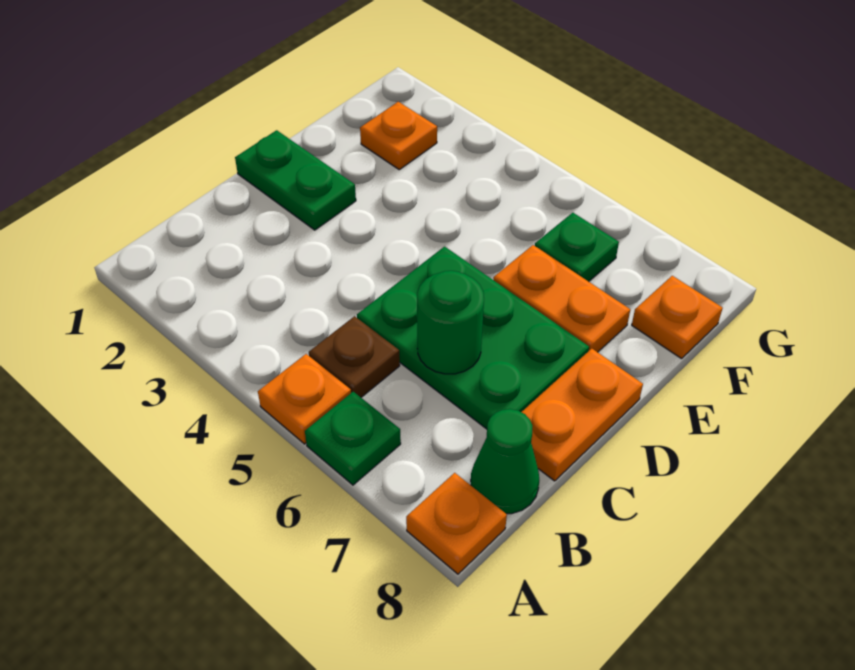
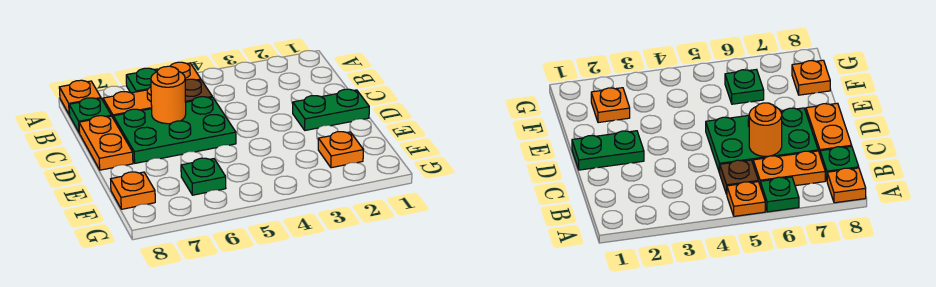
green 1x1 cone [471,409,539,514] -> green 1x1 plate [69,98,111,133]
green 1x1 round brick [417,271,484,374] -> orange 1x1 round brick [151,66,186,124]
orange 1x2 plate [493,245,630,352] -> orange 1x2 plate moved to [103,87,152,117]

